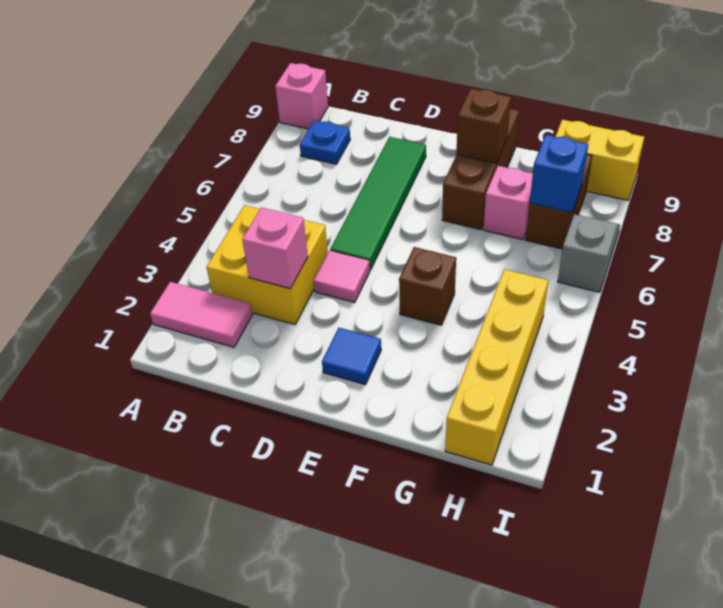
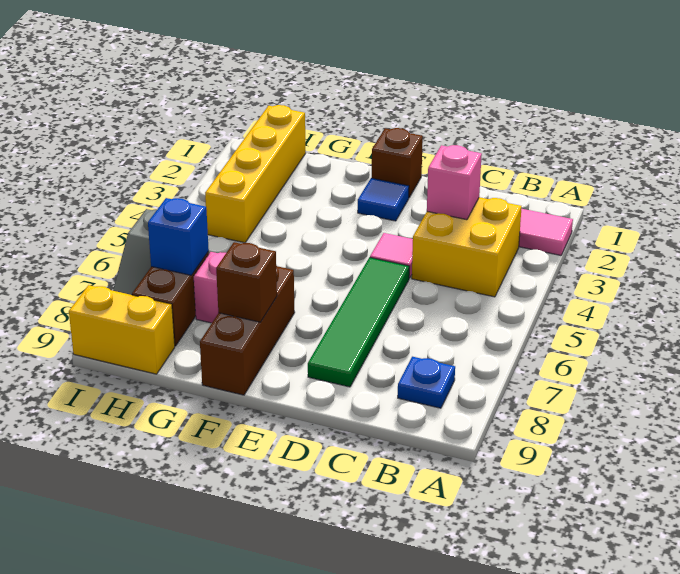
pink 1x1 brick [275,63,328,129] -> none
brown 1x1 brick [399,247,456,325] -> brown 1x1 brick moved to [372,128,423,197]

